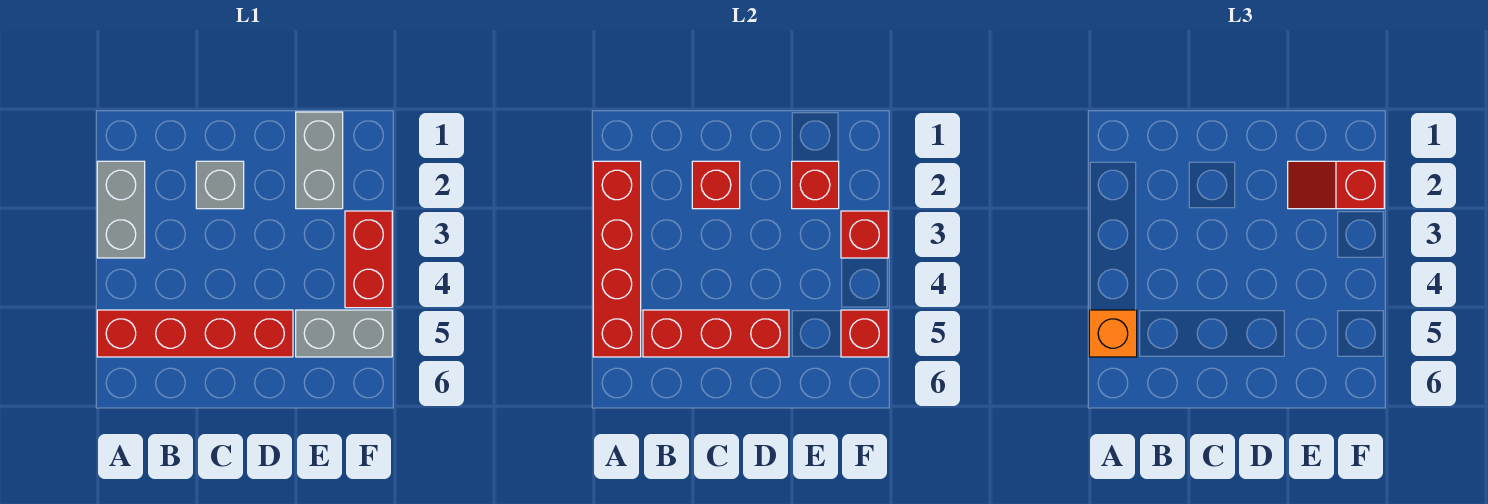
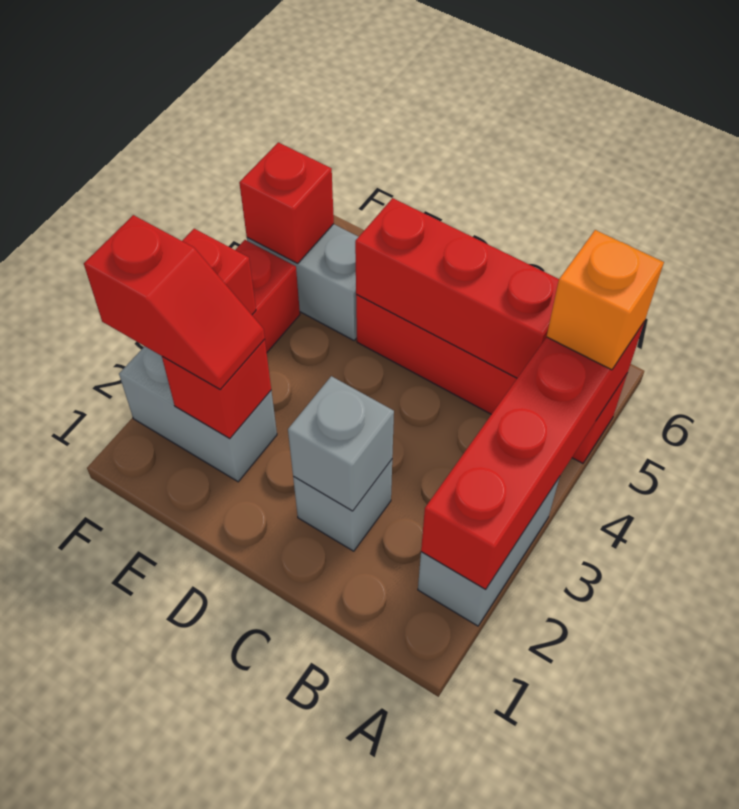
red 1x1 brick [692,161,740,209] -> grey 1x1 brick [288,376,394,511]
grey 1x2 brick [296,112,343,209] -> grey 1x2 brick turned to [119,346,277,482]

